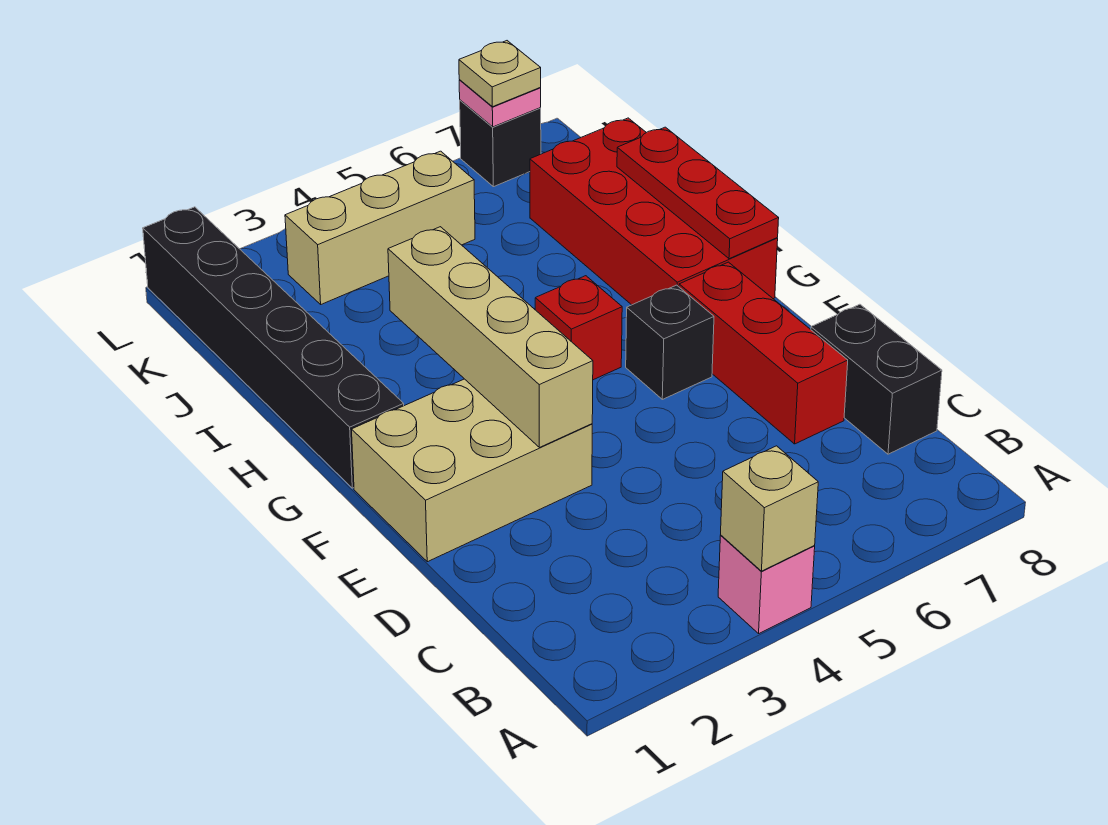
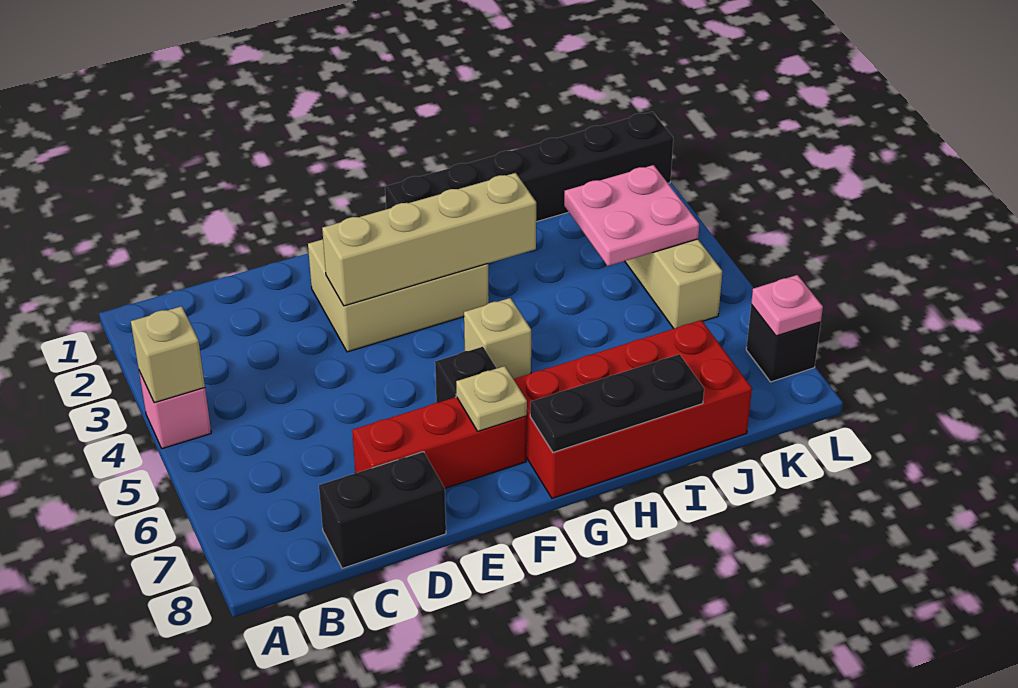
tan 2x3 brick [352,379,592,562] -> tan 2x3 brick turned to [308,239,489,352]
red 1x1 brick [535,276,622,380] -> tan 1x1 brick [464,298,531,379]
red 1x3 plate [617,127,779,259] -> black 1x3 plate [530,354,704,452]
none -> pink 2x2 plate [564,165,699,266]
tan 1x1 plate [459,41,541,107] -> tan 1x1 plate moved to [456,366,527,431]

